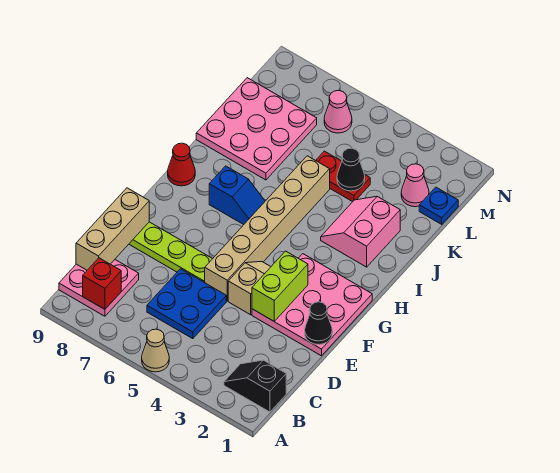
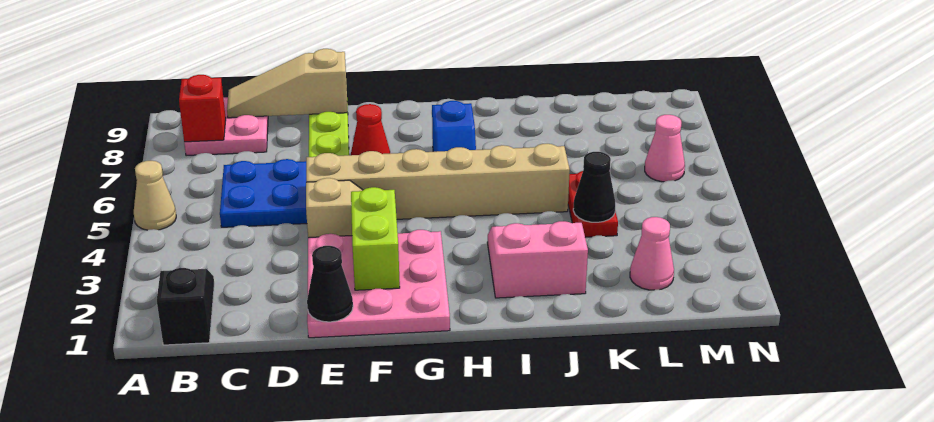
tan 1x3 brick [76,188,149,270] -> tan 1x3 slope [227,49,347,118]
lime 1x2 brick [252,251,308,321] -> lime 1x2 brick turned to [351,187,400,290]
red 1x1 cone [168,143,195,186] -> red 1x1 cone moved to [351,104,390,155]
pink 3x3 plate [196,78,317,180] -> none
blue 1x1 plate [419,187,458,224] -> none

